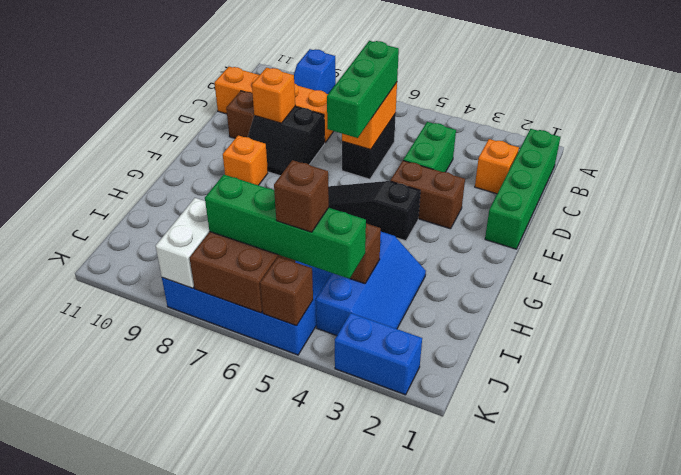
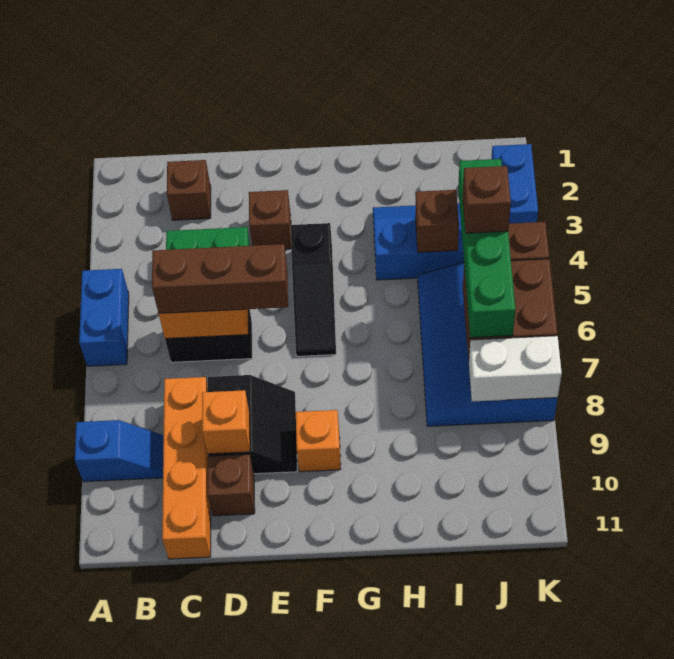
none -> blue 1x2 brick [79,269,129,366]
green 1x4 brick [485,129,560,249] -> none
orange 1x1 brick [475,139,519,194] -> brown 1x1 brick [167,160,211,220]
green 1x3 brick [327,41,399,138] -> brown 1x3 brick [152,244,288,313]
brown 1x2 brick [390,161,465,229] -> brown 1x1 brick [249,190,291,249]

